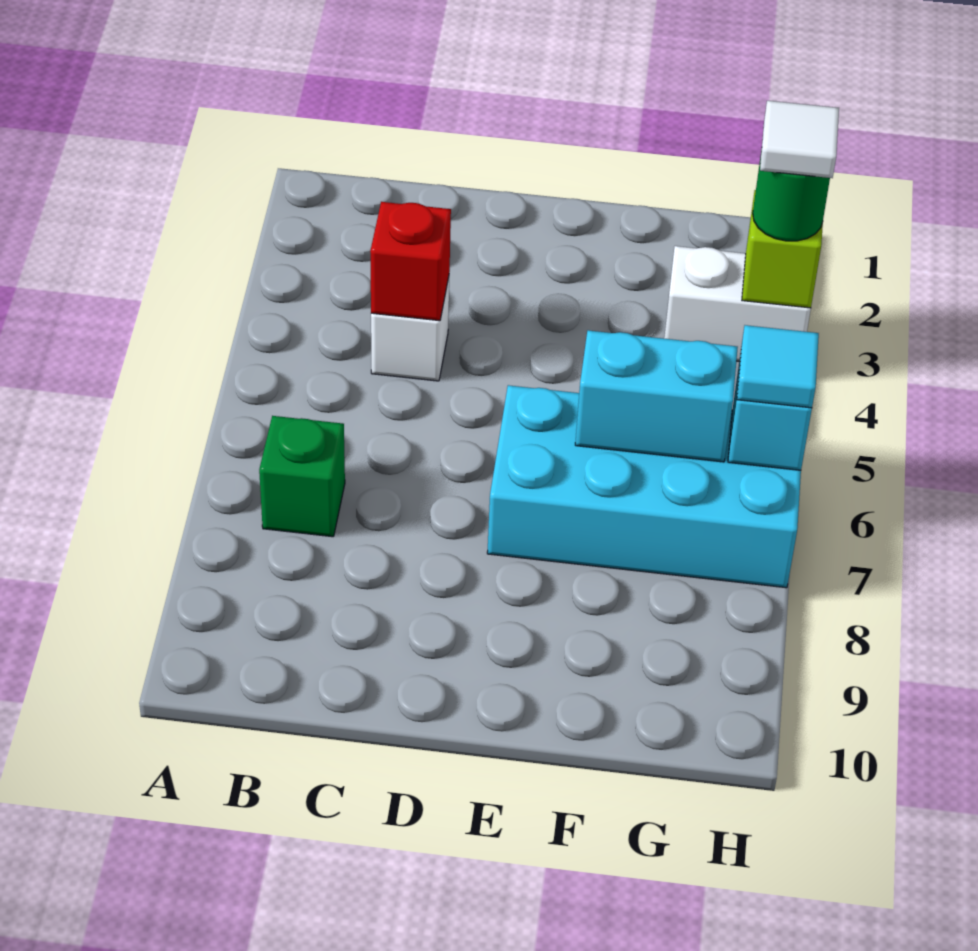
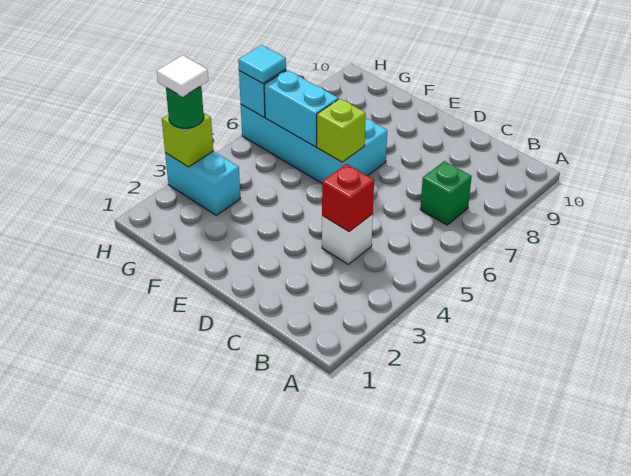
none -> lime 1x1 brick [317,99,366,162]
white 1x2 brick [664,246,811,361] -> cyan 1x2 brick [165,151,241,215]

